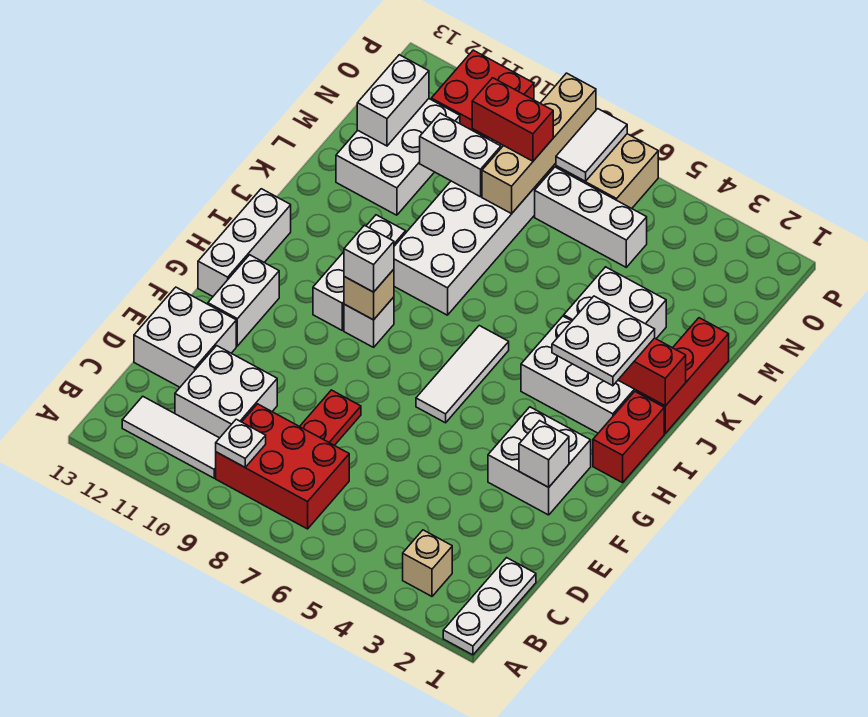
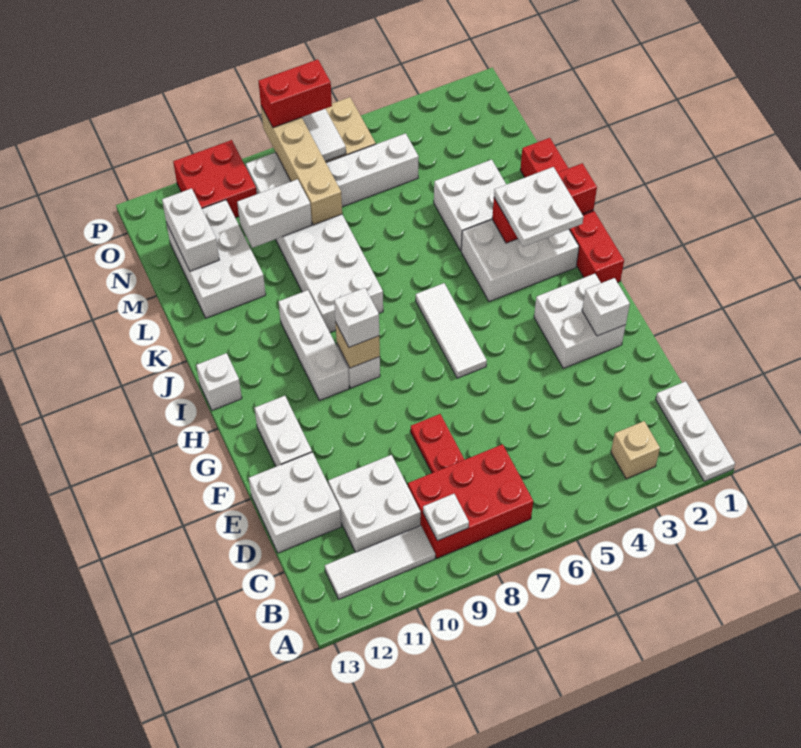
white 1x3 brick [198,189,291,296] -> white 1x1 brick [196,353,242,410]
red 1x2 brick [472,78,553,161] -> red 1x2 brick moved to [258,59,332,127]

